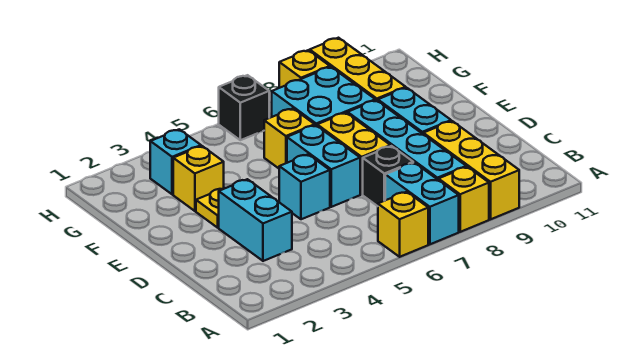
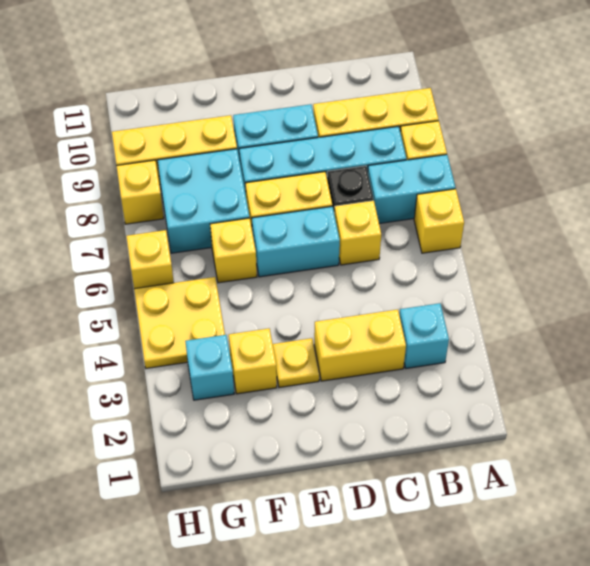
cyan 1x2 brick [219,179,292,261] -> yellow 1x2 brick [314,310,406,381]
none -> yellow 1x1 brick [334,201,381,265]
cyan 1x1 brick [279,154,330,219] -> cyan 1x1 brick moved to [399,303,449,368]
none -> yellow 2x2 plate [134,277,225,368]
black 1x1 brick [219,75,269,140] -> yellow 1x1 brick [126,230,174,289]

